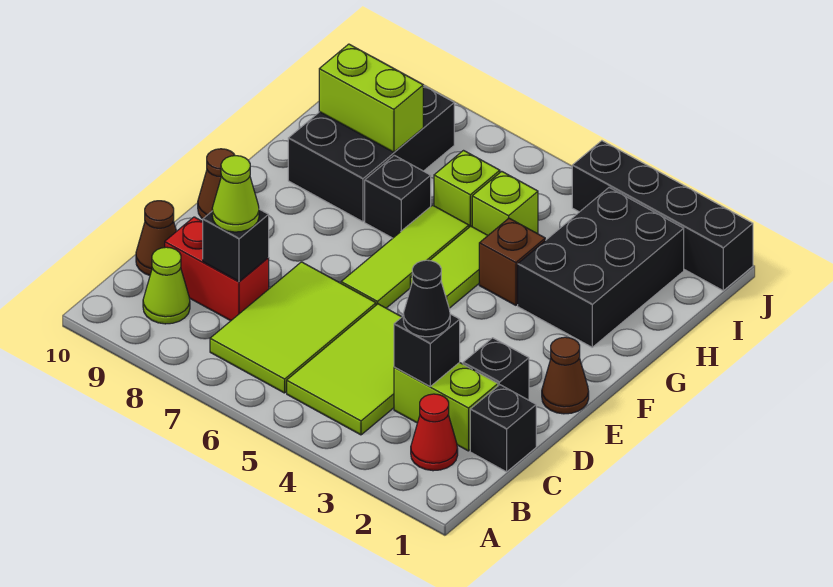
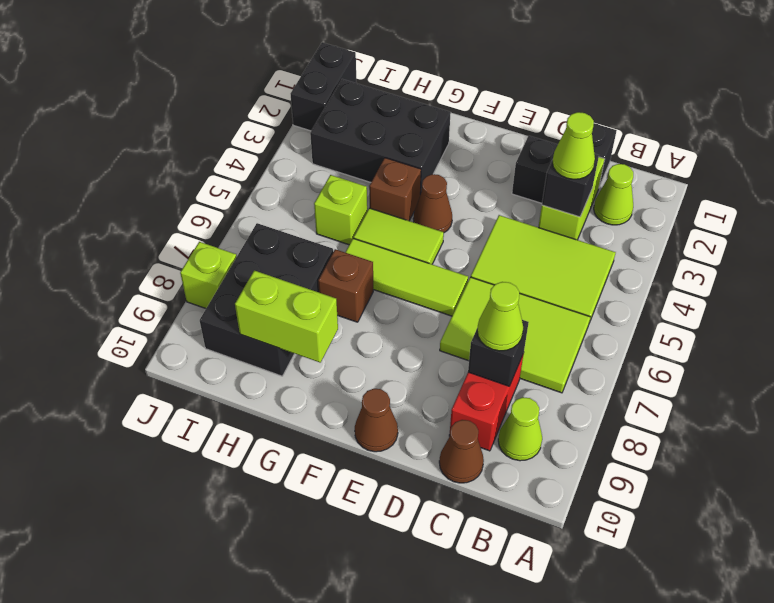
red 1x1 cone [411,394,458,471] -> lime 1x1 cone [594,164,633,225]
black 1x1 cone [403,260,450,337] -> lime 1x1 cone [552,112,595,179]
brown 1x1 cone [542,337,589,414] -> brown 1x1 cone moved to [413,174,452,233]
black 1x1 brick [365,155,431,238] -> brown 1x1 brick [318,249,373,322]
black 2x3 brick [288,86,454,222] -> black 2x3 brick turned to [200,223,333,376]
lime 1x1 brick [434,151,500,227] -> lime 1x1 brick moved to [180,242,236,309]
lime 1x2 brick [319,44,423,152] -> lime 1x2 brick turned to [235,270,338,363]
black 1x4 brick [572,141,753,291] -> black 1x2 brick [291,42,356,131]

